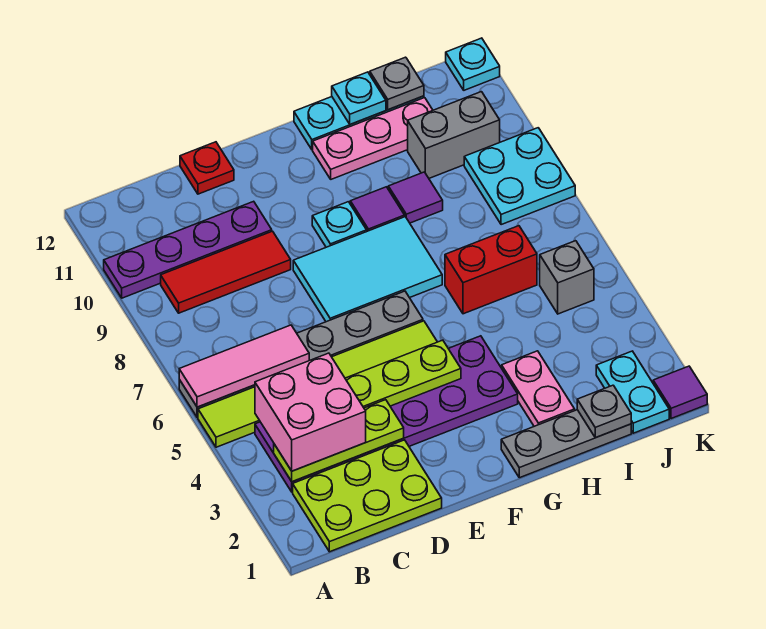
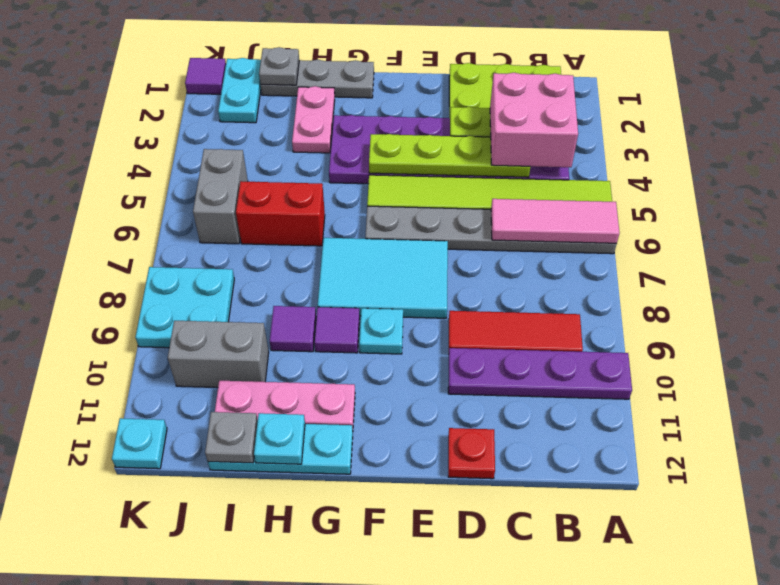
grey 1x1 brick [540,241,594,314] -> grey 1x2 brick [193,149,248,244]

